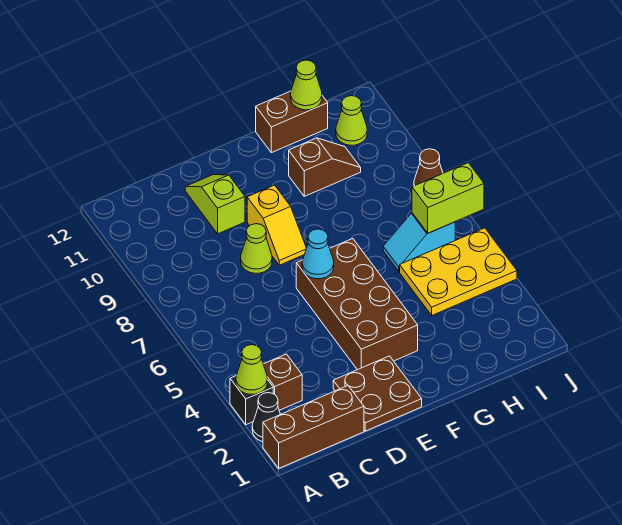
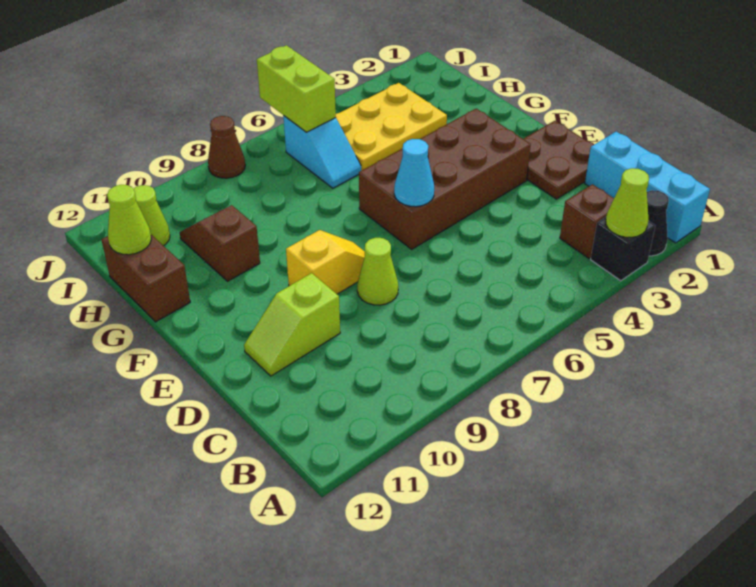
brown 1x3 brick [263,386,364,468] -> cyan 1x3 brick [585,132,710,243]
yellow 2x3 plate [400,228,517,315] -> yellow 2x3 plate turned to [336,83,447,171]

